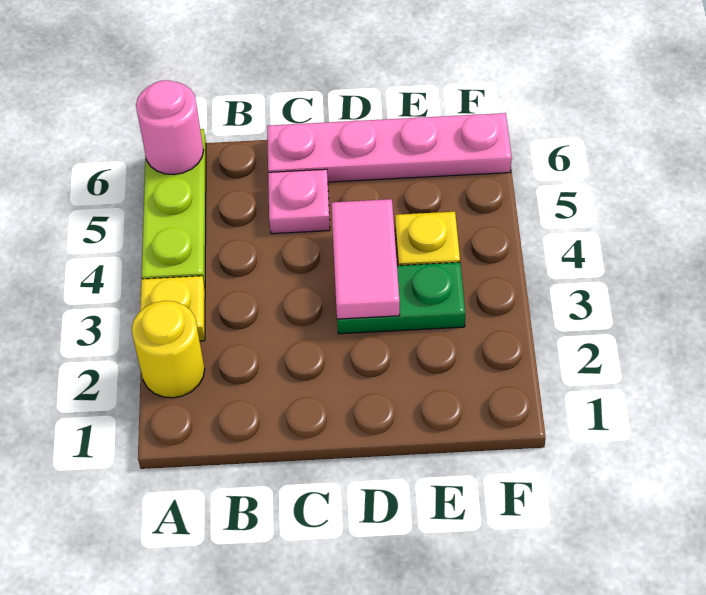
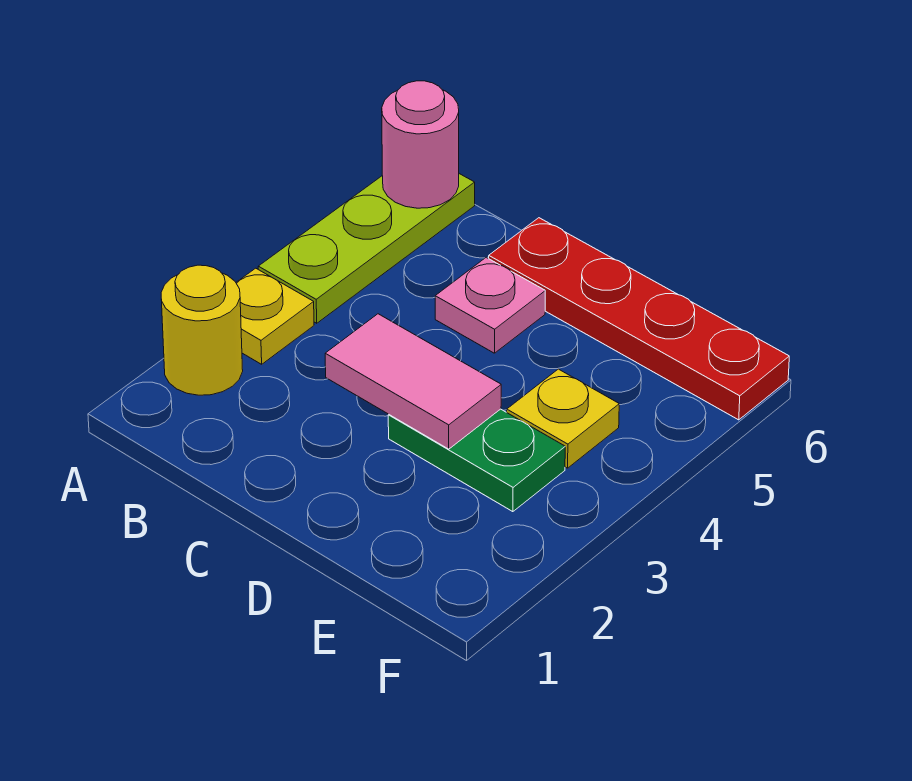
pink 1x4 plate [267,113,512,182] -> red 1x4 plate [489,218,789,420]
pink 1x2 tile [331,199,400,319] -> pink 1x2 tile turned to [325,314,501,449]

